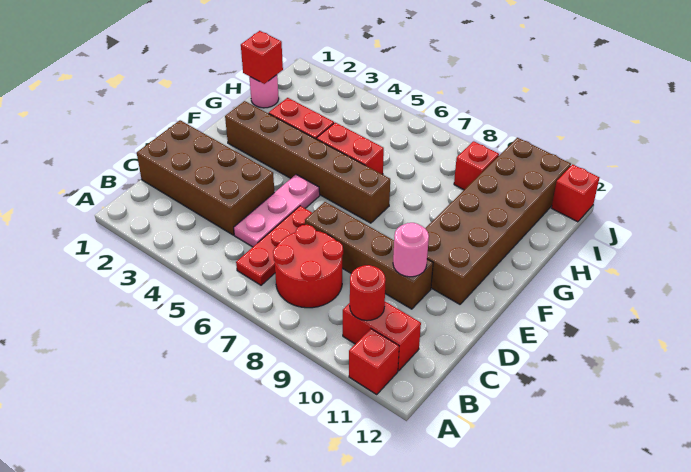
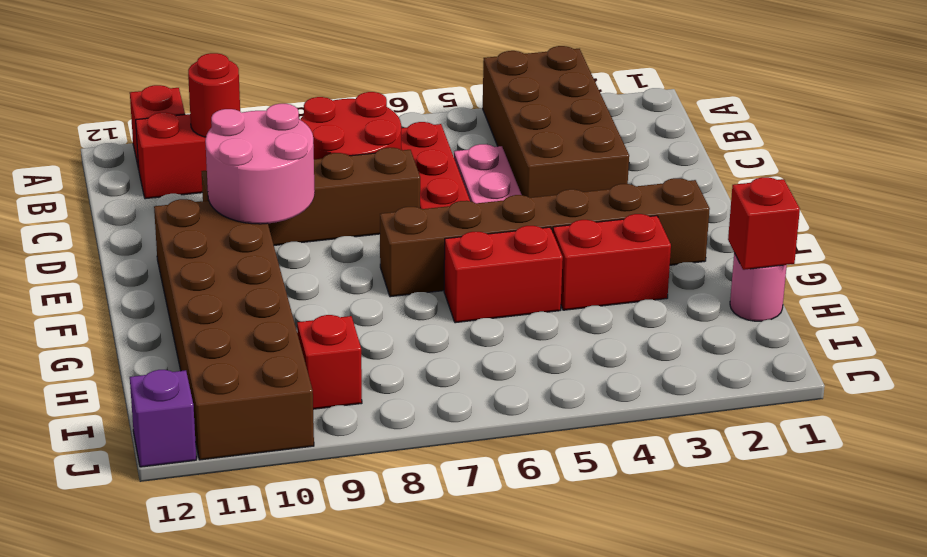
brown 2x4 brick [137,120,274,235] -> brown 2x4 brick turned to [483,46,629,198]
pink 1x1 round brick [393,223,429,277] -> pink 2x2 round brick [205,104,315,224]
red 1x1 brick [552,164,599,222] -> purple 1x1 brick [130,370,196,467]

